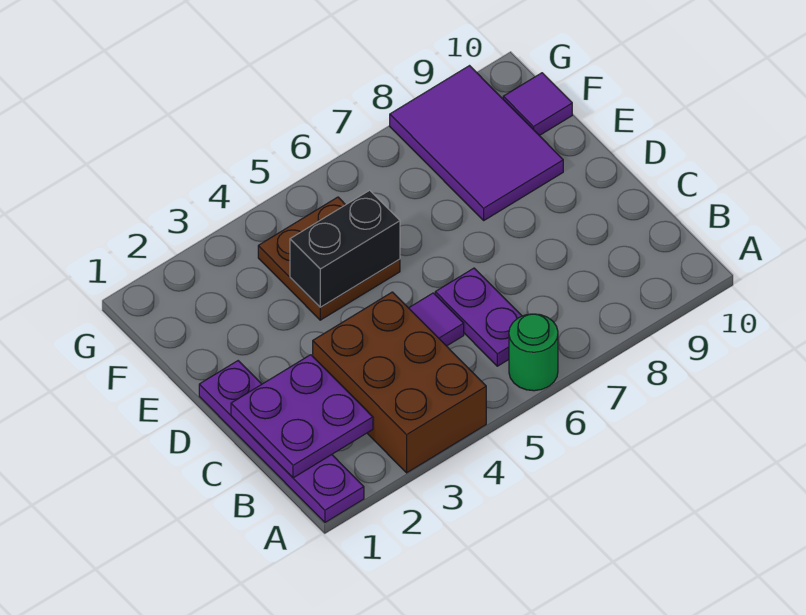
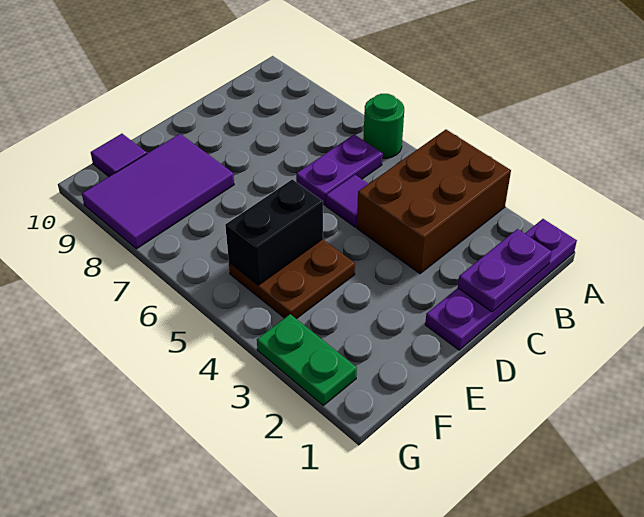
purple 2x2 plate [231,355,373,478] -> purple 1x2 plate [458,229,552,312]
black 1x2 brick [290,190,400,307] -> black 1x2 brick turned to [225,179,323,285]
none -> green 1x2 plate [257,314,357,405]

